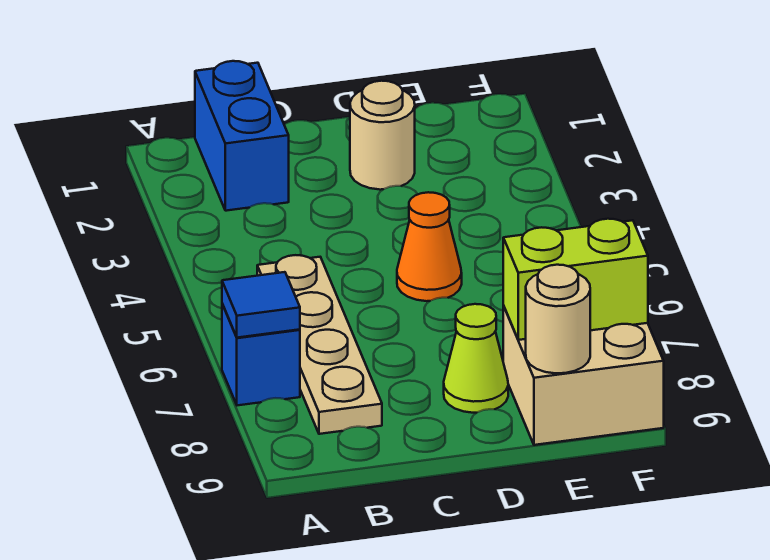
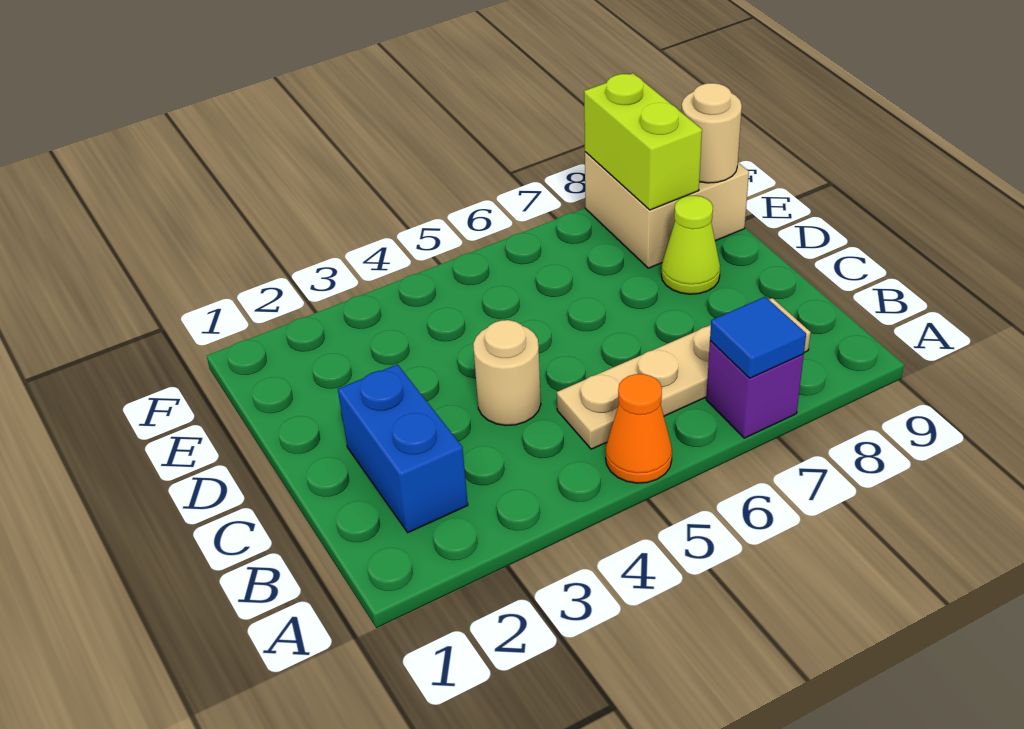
blue 1x1 brick [222,304,300,405] -> purple 1x1 brick [706,341,804,438]
blue 1x2 brick [195,61,289,211] -> blue 1x2 brick turned to [338,364,468,533]
tan 1x1 round brick [350,81,415,190] -> tan 1x1 round brick moved to [473,320,541,426]
orange 1x1 cone [397,192,462,301] -> orange 1x1 cone moved to [606,374,672,483]

